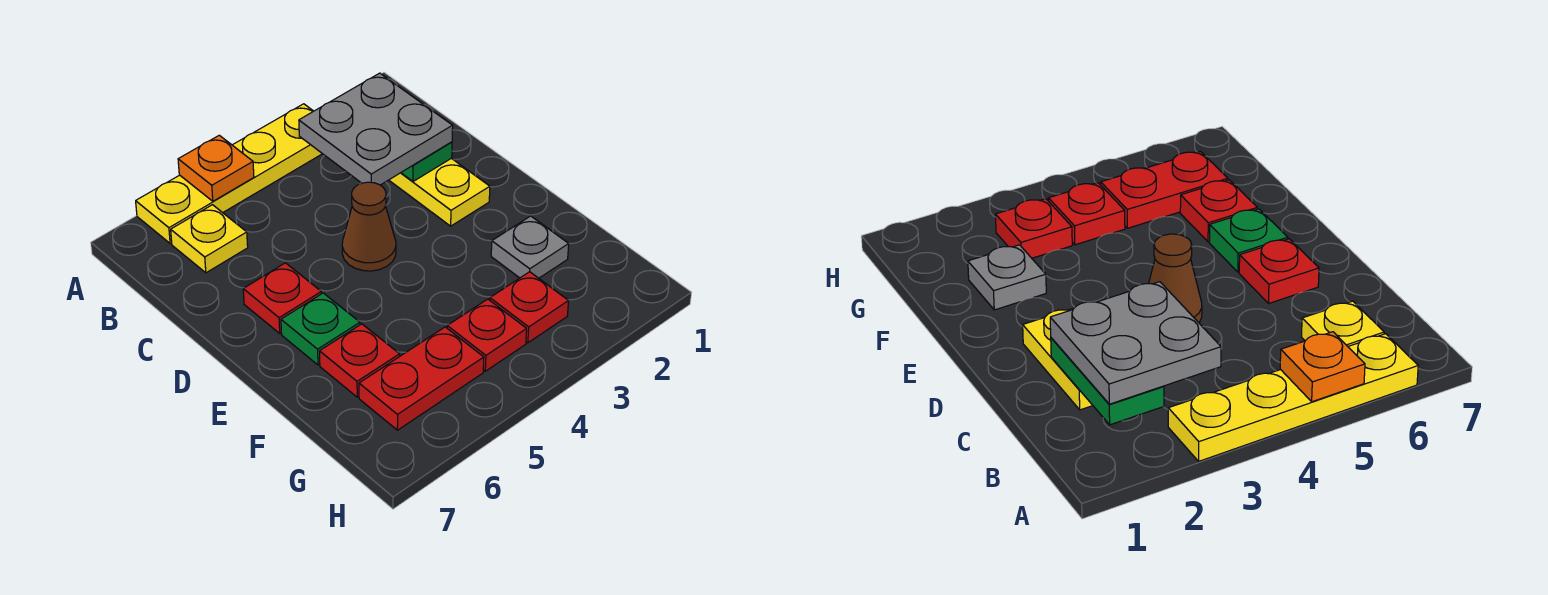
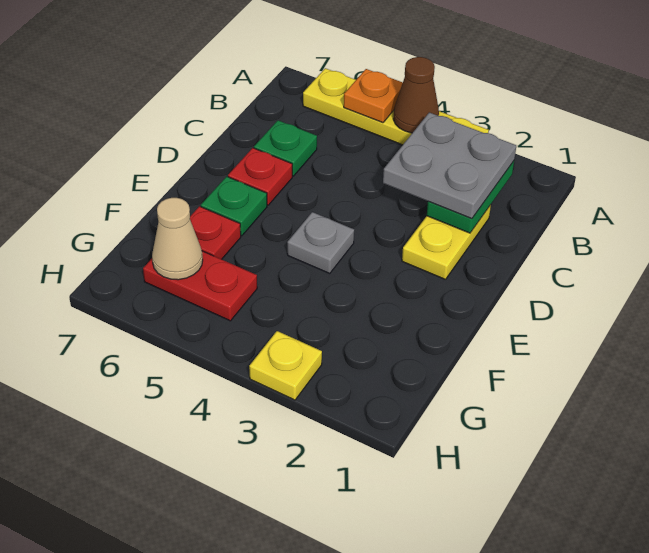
yellow 1x1 plate [171,205,248,273] -> yellow 1x1 plate moved to [249,331,322,400]
none -> green 1x1 plate [254,120,317,176]
brown 1x1 cone [342,182,396,271] -> brown 1x1 cone moved to [393,57,439,133]
grey 1x1 plate [491,216,569,278] -> grey 1x1 plate moved to [287,212,354,273]
red 1x1 plate [490,272,569,343] -> none
red 1x1 plate [447,299,527,371] -> none
none -> tan 1x1 cone [152,198,203,280]

